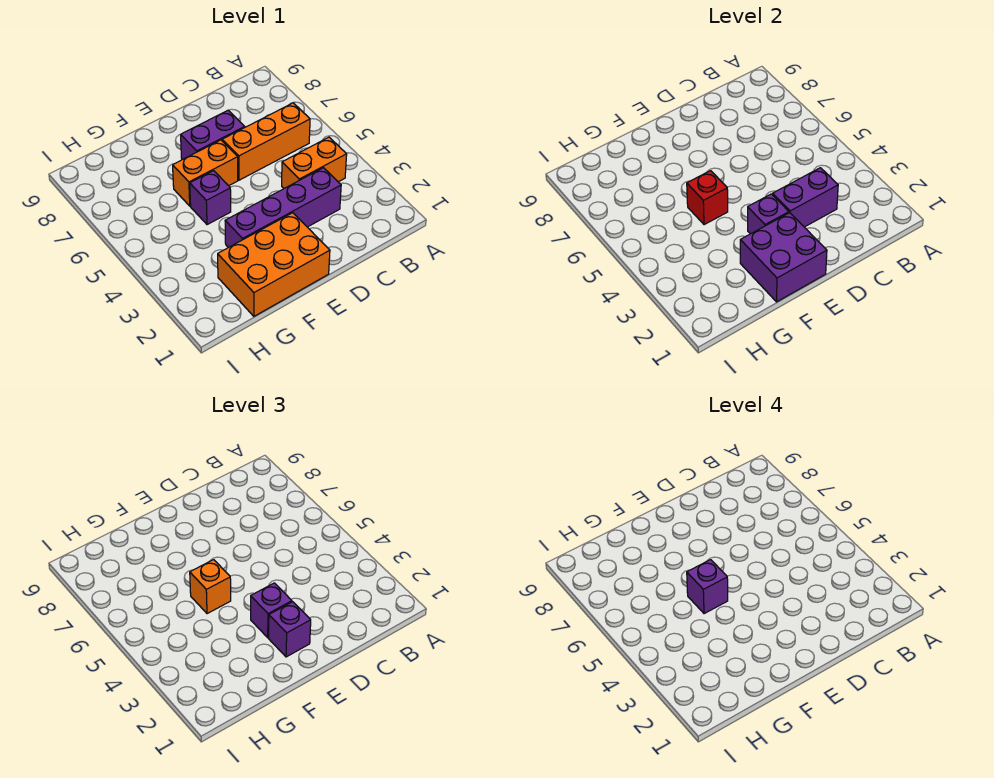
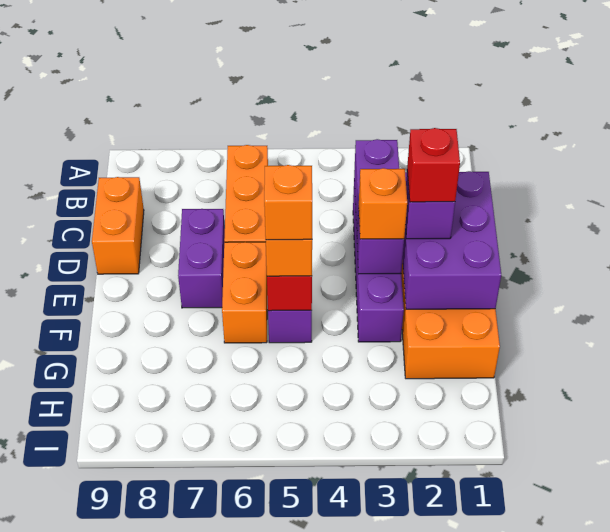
orange 1x2 brick [282,137,347,188] -> orange 1x2 brick moved to [92,177,144,274]
purple 2x2 brick [740,213,827,302] -> purple 2x3 brick [403,171,501,309]
none -> red 1x1 brick [407,128,460,202]
purple 1x1 brick [251,583,292,638] -> orange 1x1 brick [358,168,407,239]
purple 1x1 brick [687,560,728,614] -> orange 1x1 brick [264,165,312,240]

